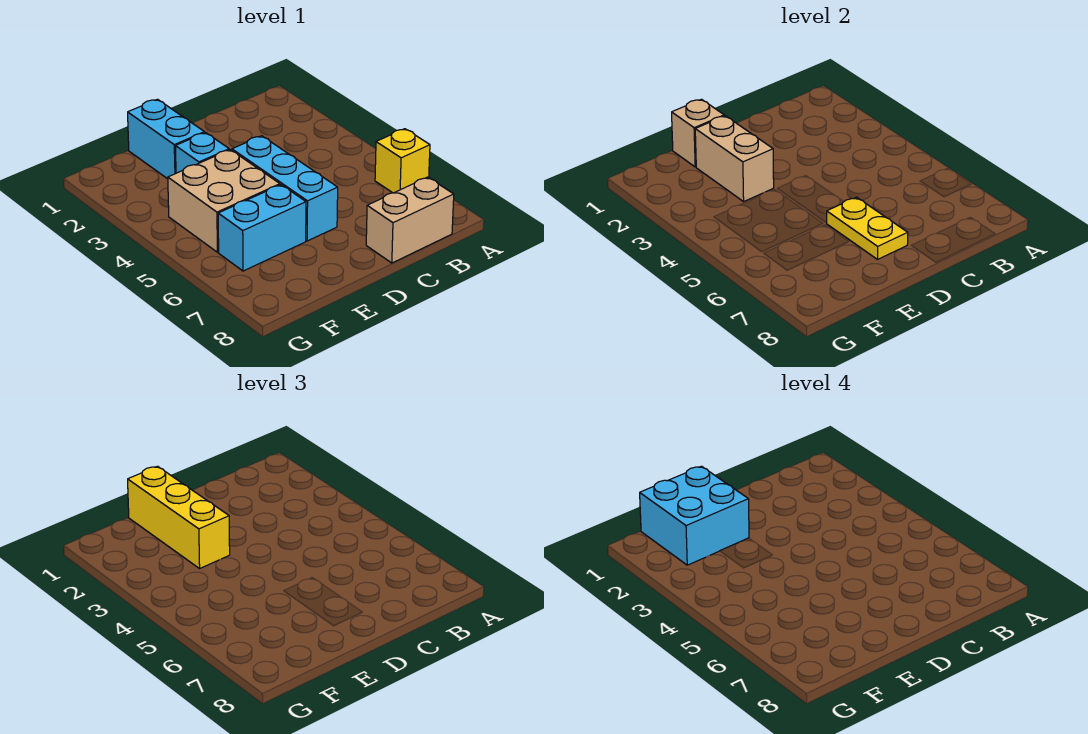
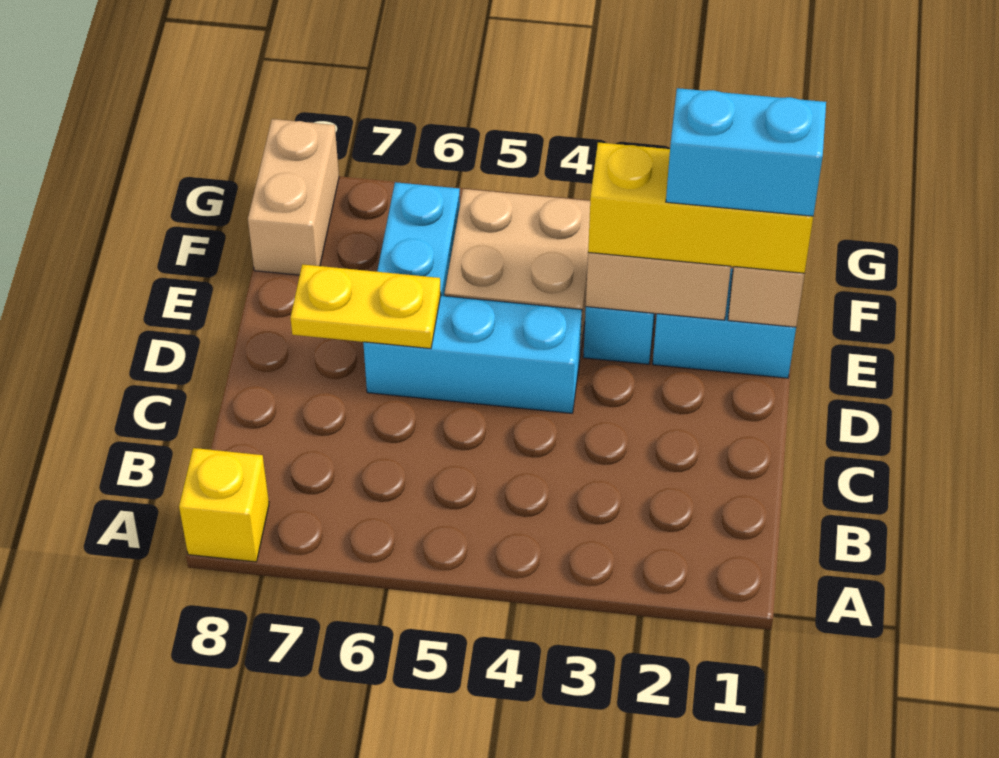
yellow 1x1 brick [375,129,430,193] -> yellow 1x1 brick moved to [179,448,269,562]
tan 1x2 brick [366,177,454,263] -> tan 1x2 brick moved to [248,119,339,275]
cyan 2x2 brick [640,466,749,565] -> cyan 1x2 brick [666,88,826,216]

